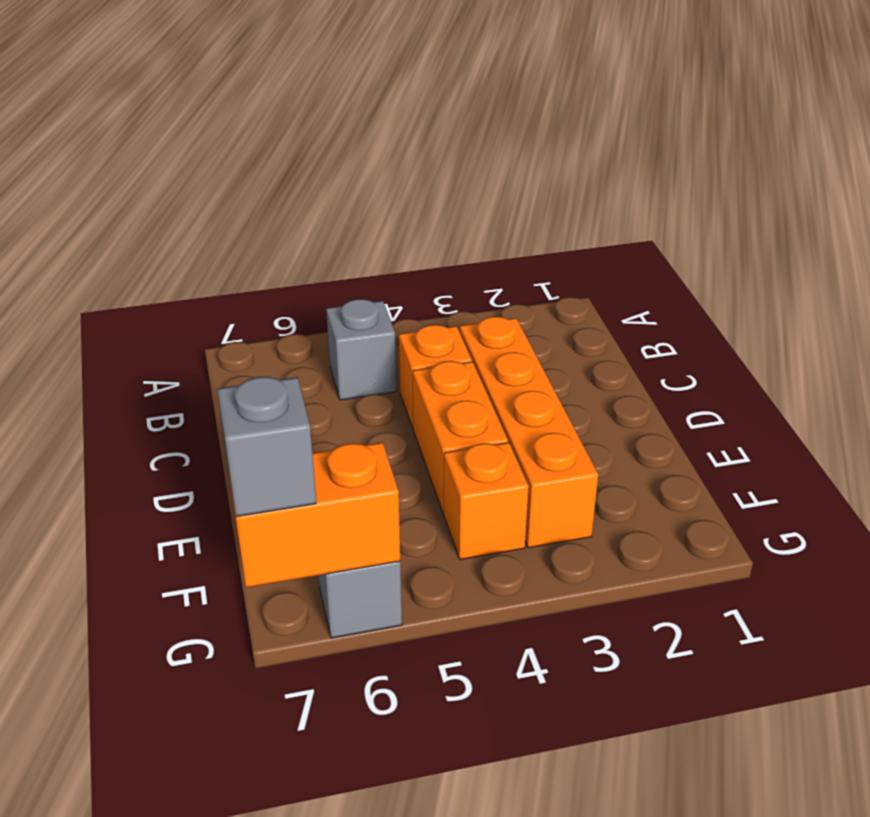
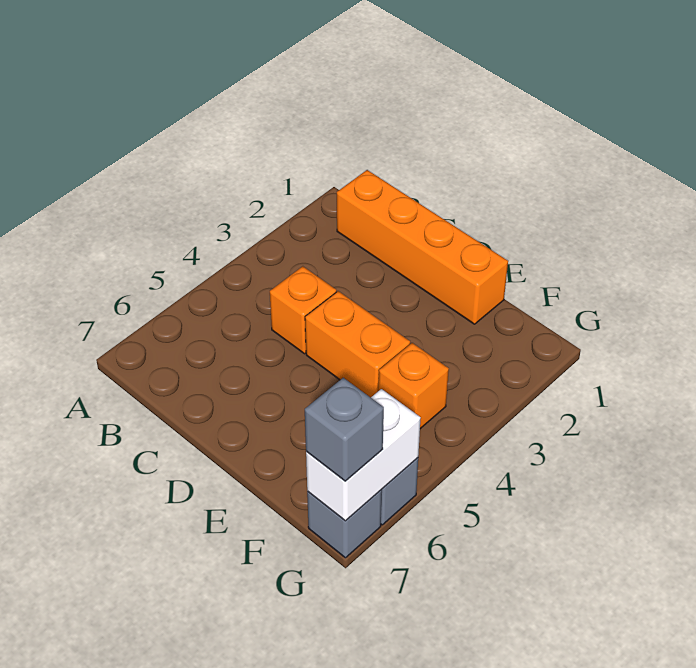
grey 1x1 brick [326,299,397,400] -> grey 1x1 brick moved to [307,490,382,558]
orange 1x4 brick [459,317,598,548] -> orange 1x4 brick moved to [337,170,508,324]
orange 1x2 brick [229,442,400,588] -> white 1x2 brick [306,389,421,521]

